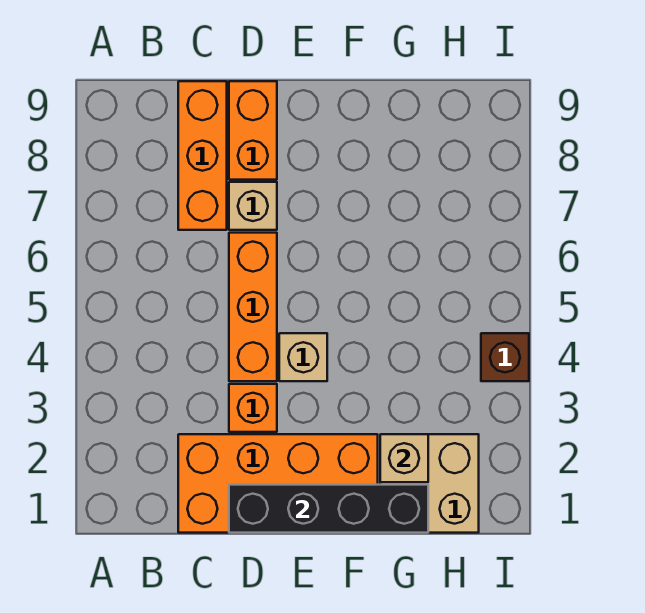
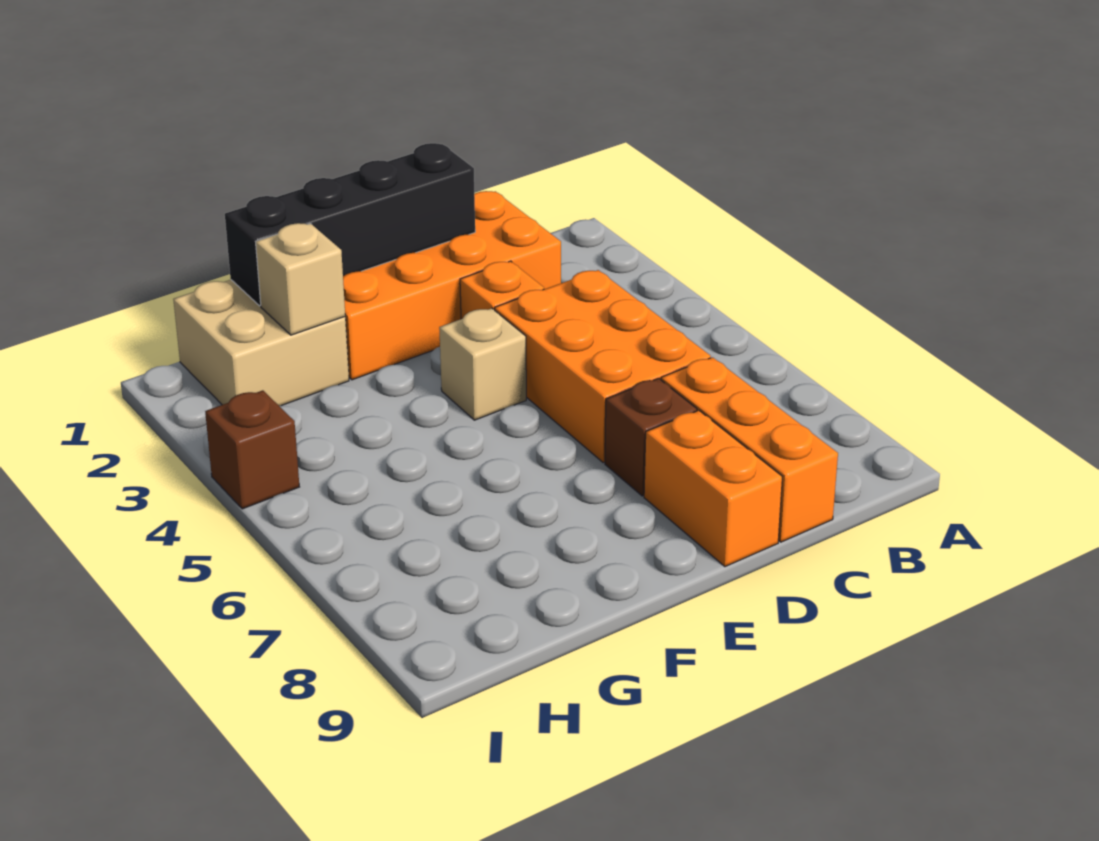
orange 1x3 brick [229,233,277,381] -> orange 2x3 brick [495,270,711,463]
tan 1x1 brick [229,182,277,230] -> brown 1x1 brick [605,378,697,496]

